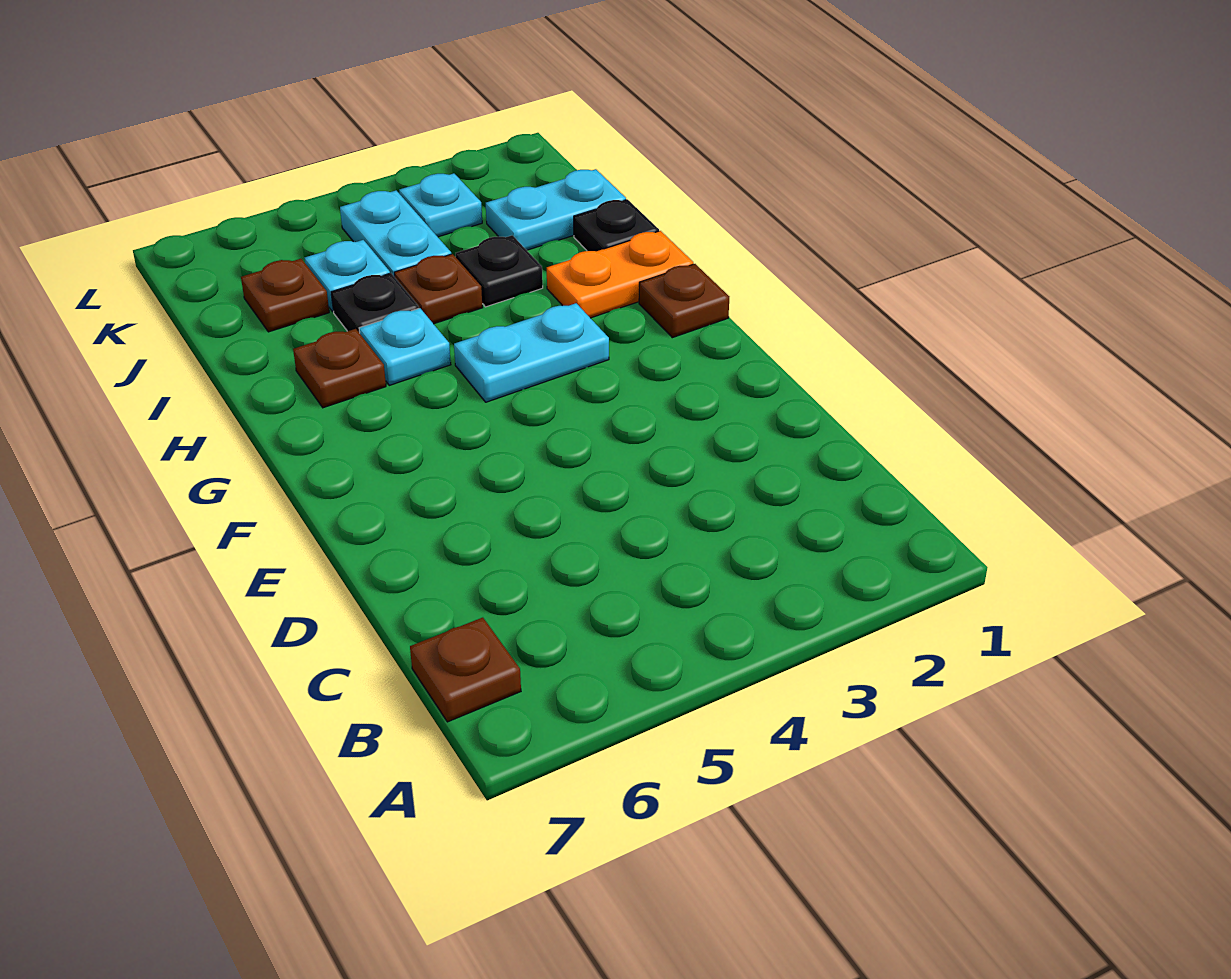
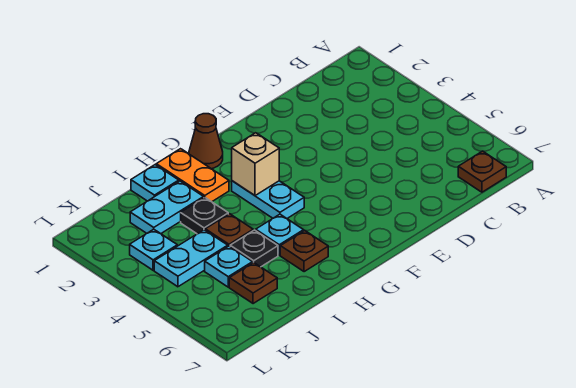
brown 1x1 plate [639,264,729,338] -> brown 1x1 cone [189,114,223,169]
none -> tan 1x1 brick [232,133,279,196]
black 1x1 plate [574,199,659,251] -> cyan 1x1 plate [131,165,179,201]
cyan 1x2 plate [486,169,626,250] -> cyan 1x2 plate turned to [130,181,204,234]

